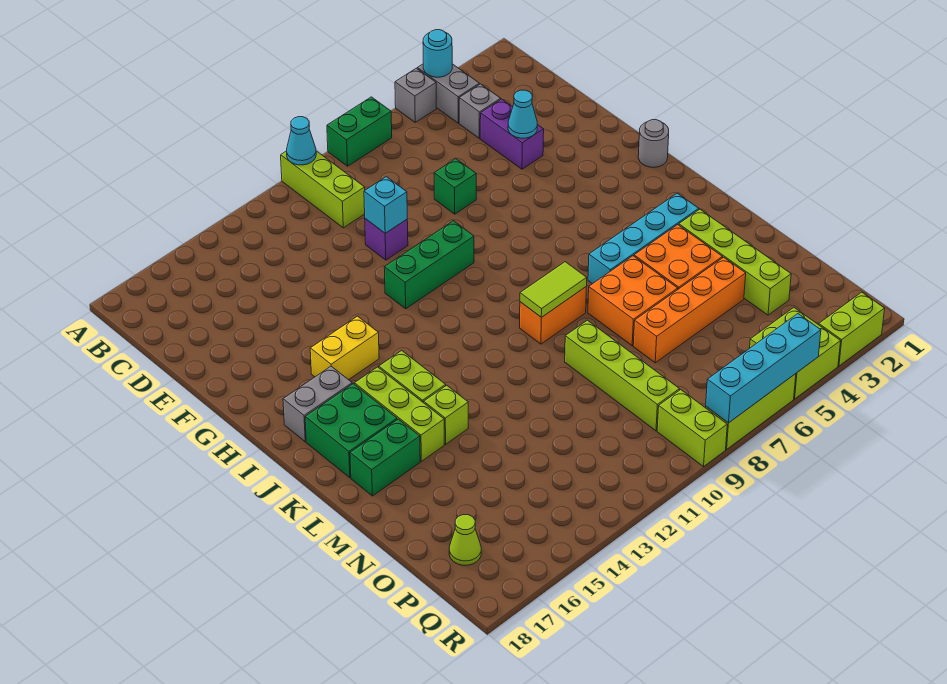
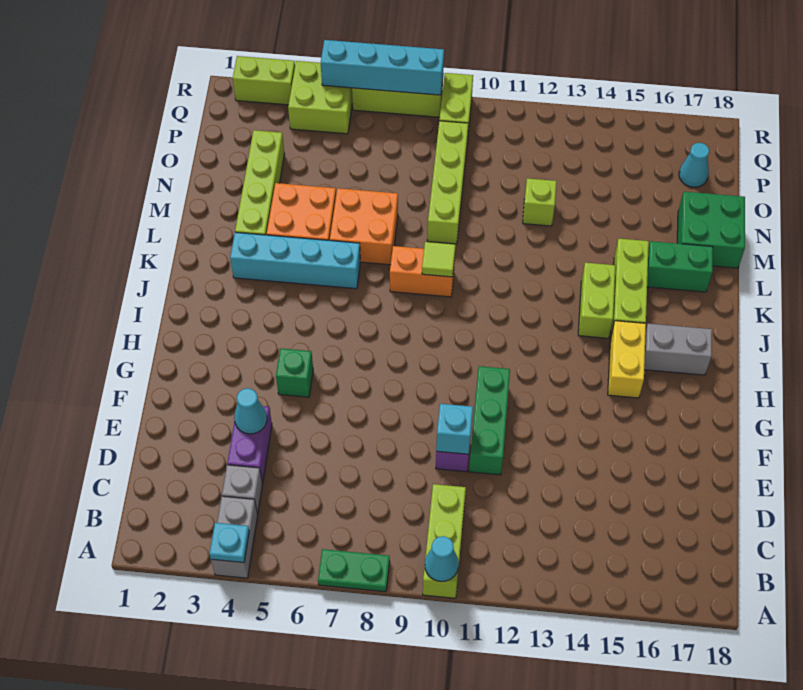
cyan 1x1 round brick [423,30,452,77] -> cyan 1x1 plate [209,523,249,562]
grey 1x1 brick [395,68,436,122] -> none
green 1x2 brick [327,97,392,166] -> green 1x2 plate [318,549,390,592]
green 1x1 brick [434,159,476,214] -> green 1x1 brick moved to [276,348,313,397]
green 1x3 brick [384,221,474,309] -> green 1x3 brick turned to [469,366,510,475]
grey 1x1 round brick [638,120,669,167] -> none
yellow 1x2 brick [310,316,379,380] -> yellow 1x2 brick turned to [608,321,646,398]
green 2x2 brick [305,384,397,478] -> green 2x2 brick moved to [677,192,745,268]
lime 1x2 tile [520,262,587,317] -> lime 1x1 tile [422,242,455,277]
lime 1x1 brick [424,385,468,444] -> lime 1x1 brick moved to [523,178,557,226]
orange 1x4 brick [633,257,746,363] -> none
lime 1x1 cone [449,515,481,565] -> cyan 1x1 cone [679,143,709,187]

